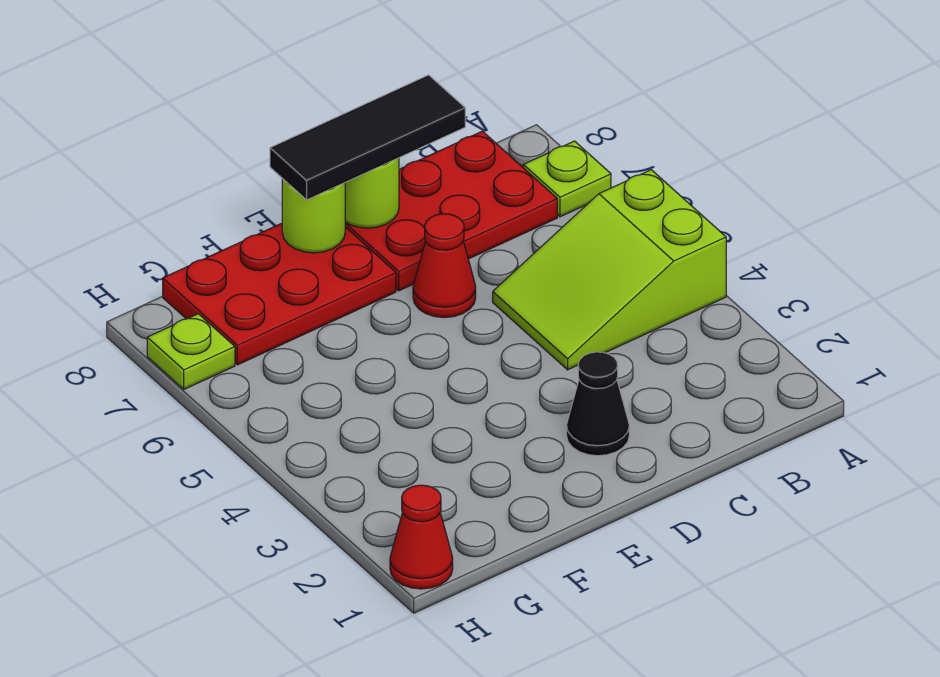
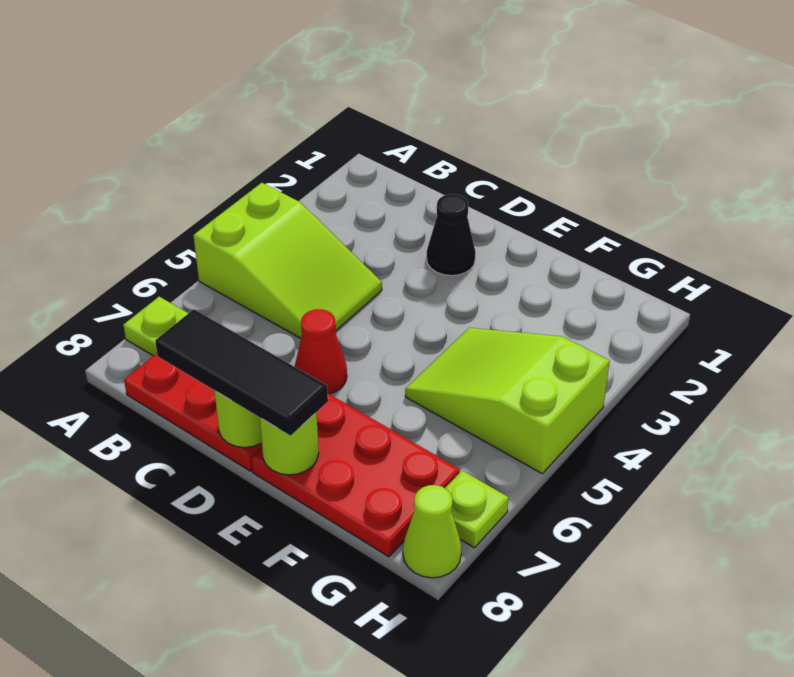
none -> lime 2x3 slope [405,328,610,473]
red 1x1 cone [390,485,453,589] -> none
none -> lime 1x1 cone [403,485,462,578]

